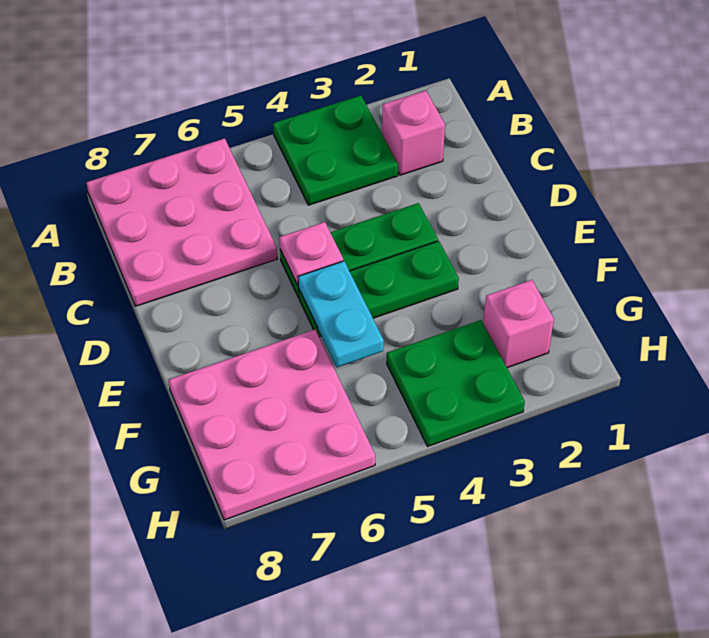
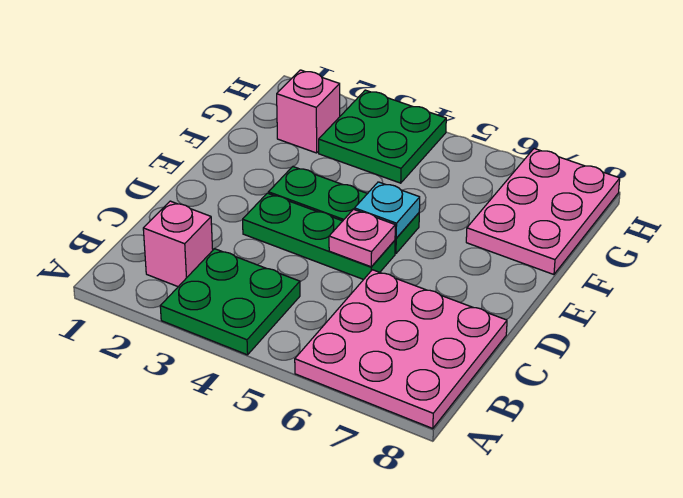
cyan 1x2 plate [298,261,384,367] -> cyan 1x1 plate [355,182,420,238]
pink 3x3 plate [169,330,375,520] -> pink 2x3 plate [466,149,620,275]

